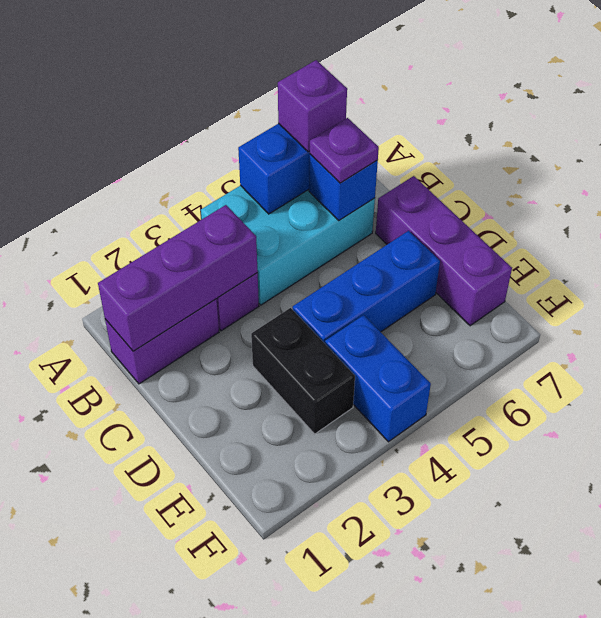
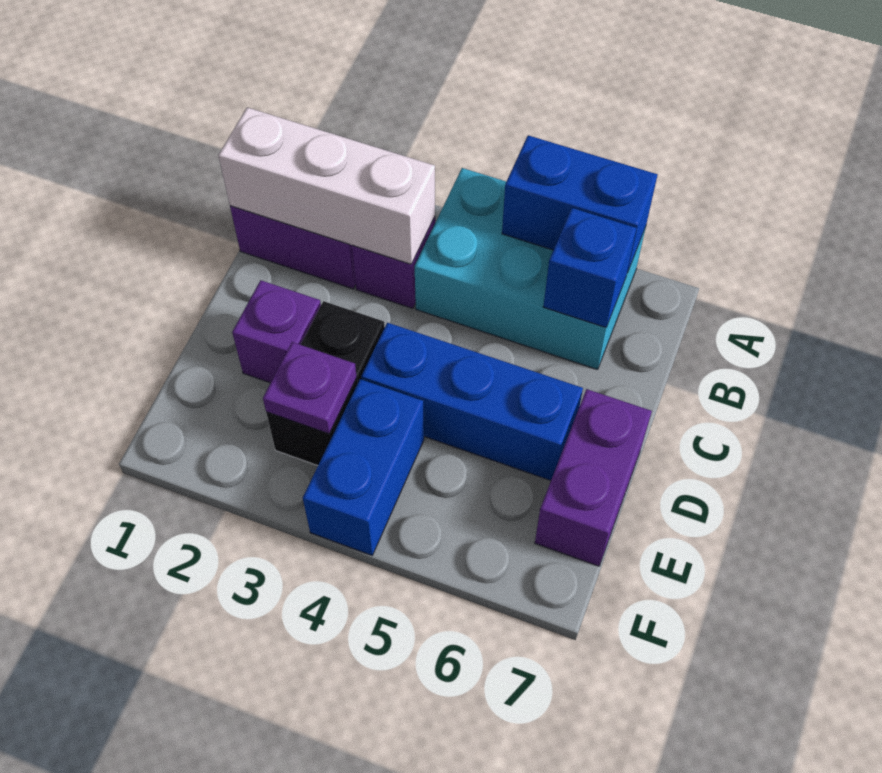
purple 1x1 brick [278,60,347,152] -> purple 1x1 brick moved to [232,280,321,383]
purple 1x3 brick [98,205,258,351] -> white 1x3 brick [218,107,435,264]
purple 1x1 plate [310,118,379,183] -> purple 1x1 plate moved to [263,342,357,434]
purple 1x3 brick [376,176,512,326] -> purple 1x2 brick [535,389,652,566]

